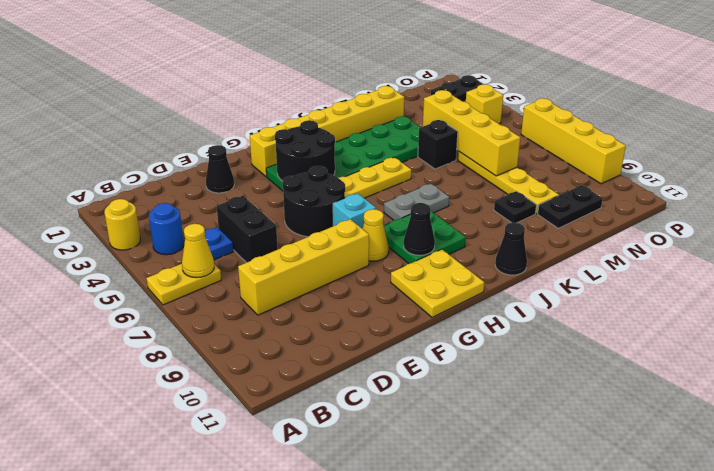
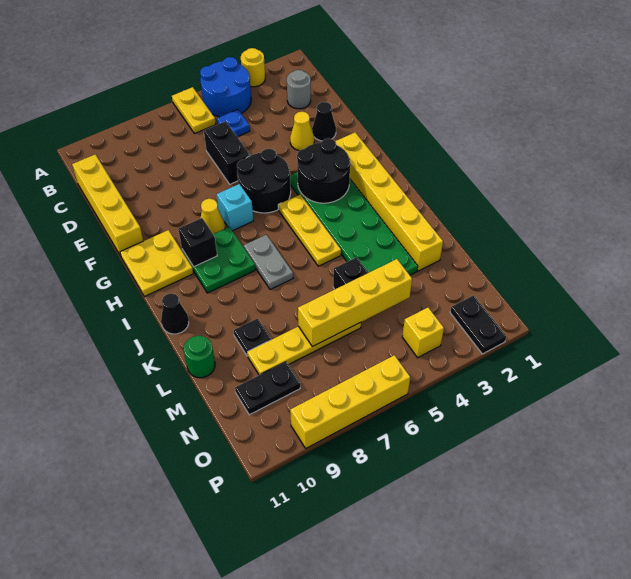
blue 1x1 round brick [149,203,184,255] -> blue 2x2 round brick [200,57,251,117]
yellow 1x1 cone [182,224,214,278] -> yellow 1x1 cone moved to [290,112,314,151]
none -> grey 1x1 round brick [287,70,311,109]
yellow 1x4 brick [238,219,369,315] -> yellow 1x4 brick moved to [72,155,143,256]
black 1x2 brick [217,196,278,263] -> black 1x2 brick turned to [204,121,250,184]
black 1x1 cone [404,203,435,255] -> black 1x1 brick [178,218,217,267]
none -> green 1x1 round brick [184,336,215,378]
black 1x2 plate [538,185,603,228] -> black 1x2 plate turned to [235,362,300,415]

